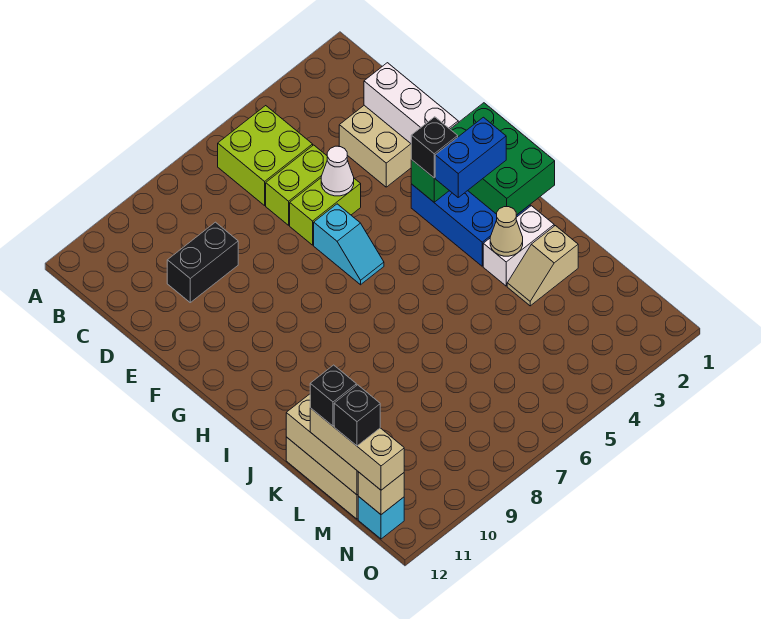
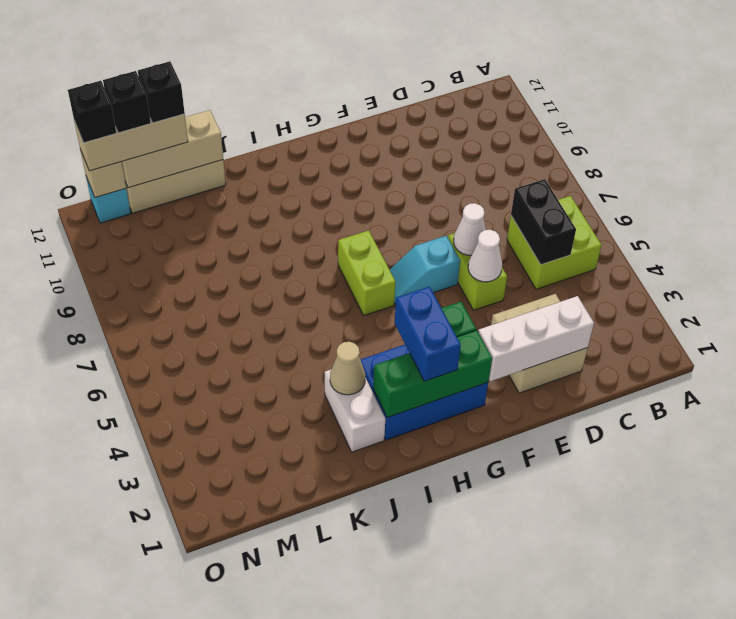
lime 1x2 brick [266,145,327,225] -> lime 1x2 brick moved to [338,230,396,315]
black 1x2 brick [167,222,238,302] -> black 1x2 brick moved to [511,179,576,265]
none -> white 1x1 cone [454,203,486,255]
green 2x3 brick [450,103,555,215] -> green 1x3 brick [373,330,492,417]
black 1x1 brick [411,117,458,178] -> black 1x1 brick moved to [68,81,116,143]
tan 1x2 slope [507,226,578,306] -> none

